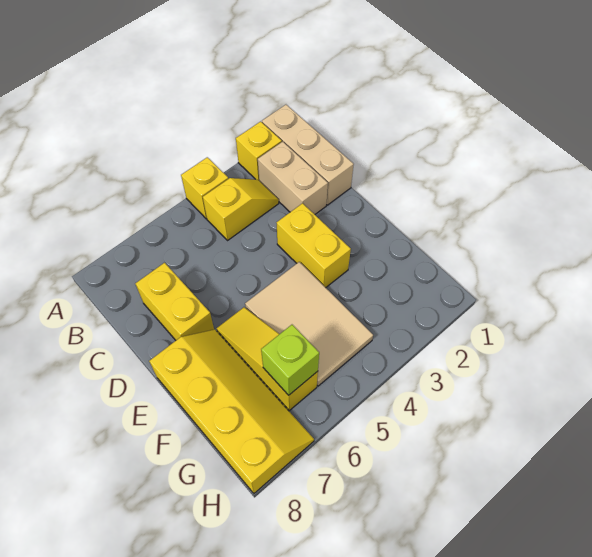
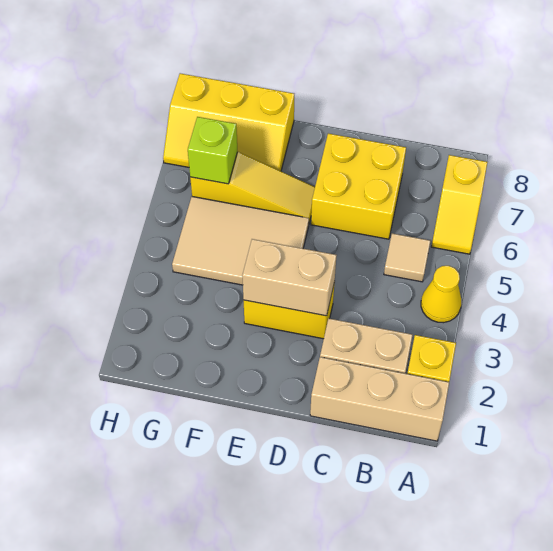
yellow 1x1 brick [181,157,228,219] -> yellow 1x1 cone [421,266,461,323]
yellow 1x2 slope [203,178,279,241] -> yellow 1x2 slope moved to [431,155,487,254]
none -> tan 1x1 tile [384,233,430,282]
yellow 1x2 brick [135,263,214,340] -> yellow 2x2 brick [311,133,406,239]
none -> tan 1x2 brick [242,239,337,316]
yellow 2x4 slope [149,329,314,493] -> yellow 2x3 slope [163,73,294,171]

